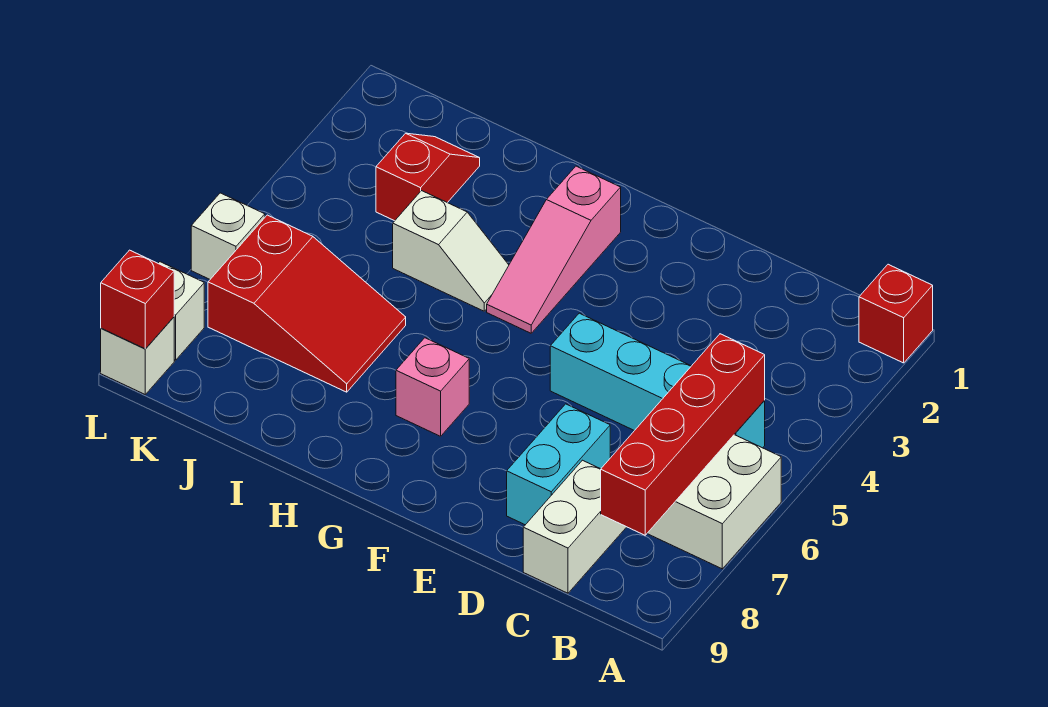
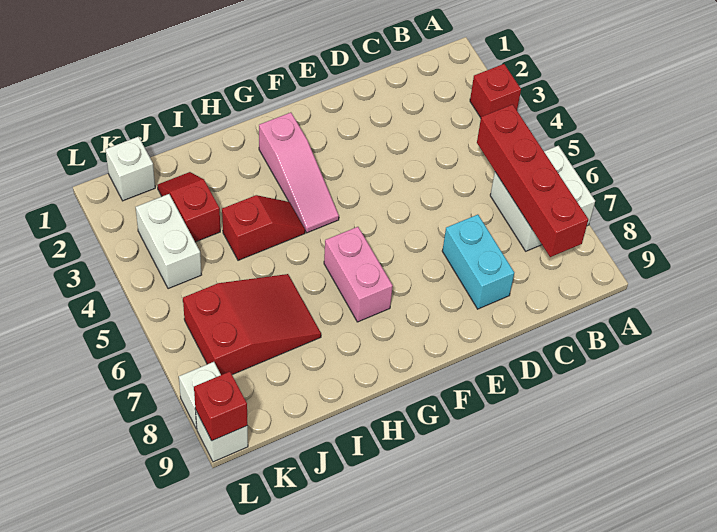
red 1x1 brick [859,264,933,363] -> red 1x1 brick moved to [470,64,521,118]
cyan 1x4 brick [550,313,765,448] -> none
white 1x2 brick [523,460,626,593] -> white 1x2 brick moved to [136,194,202,289]
pink 1x1 brick [396,338,469,436] -> pink 1x2 brick [324,227,393,322]
white 1x2 slope [393,191,509,311] -> red 1x2 slope [222,195,305,260]
white 1x1 brick [191,193,265,279] -> white 1x1 brick moved to [105,137,155,201]

